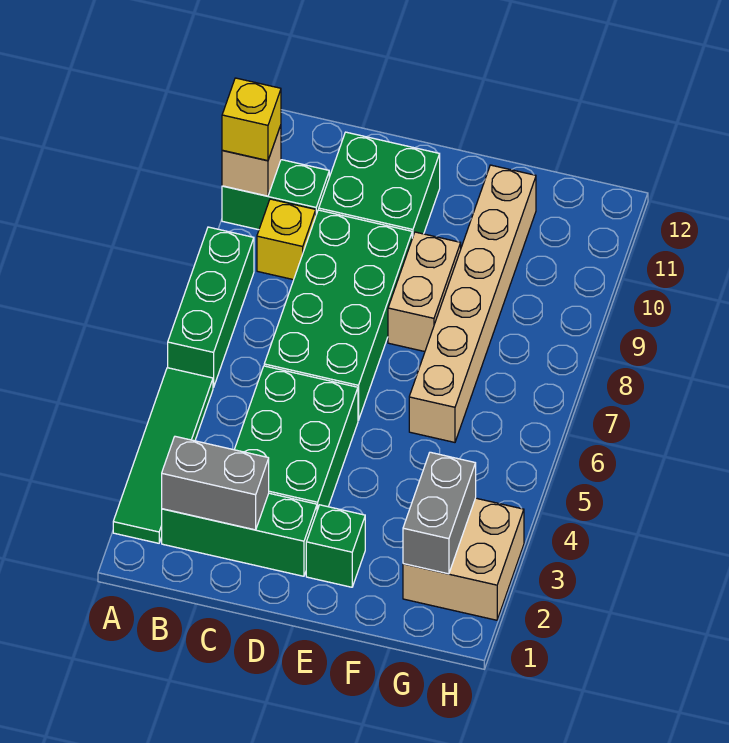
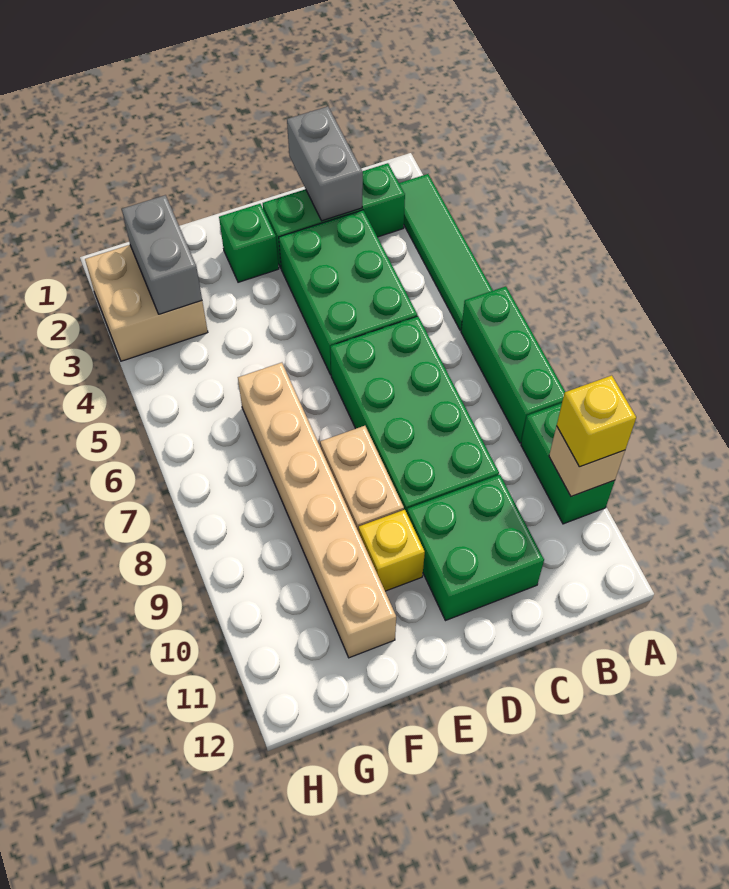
green 1x2 brick [222,160,329,230] -> green 1x2 brick turned to [521,403,615,524]
grey 1x2 brick [162,436,269,530] -> grey 1x2 brick turned to [287,106,363,221]
yellow 1x1 brick [257,199,316,280] -> yellow 1x1 brick moved to [359,510,425,591]

